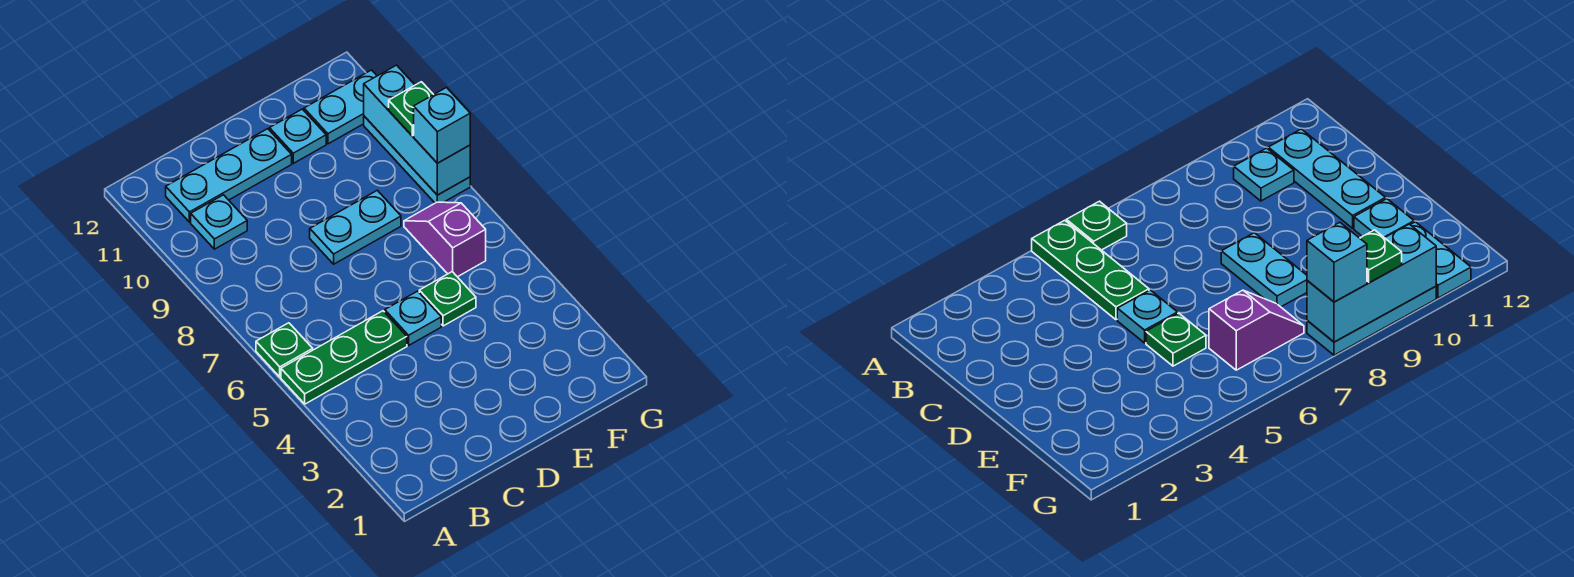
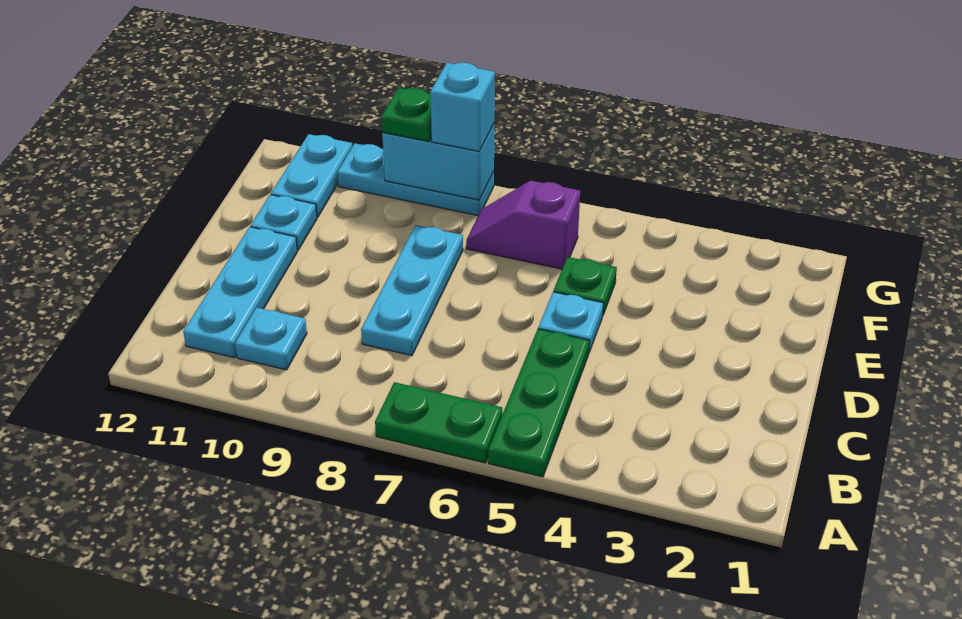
green 1x1 plate [256,323,313,377] -> green 1x2 plate [375,382,502,463]
cyan 1x2 plate [310,190,401,264] -> cyan 1x3 plate [361,225,463,356]
cyan 1x3 brick [364,65,470,195] -> cyan 1x2 brick [382,124,494,200]

